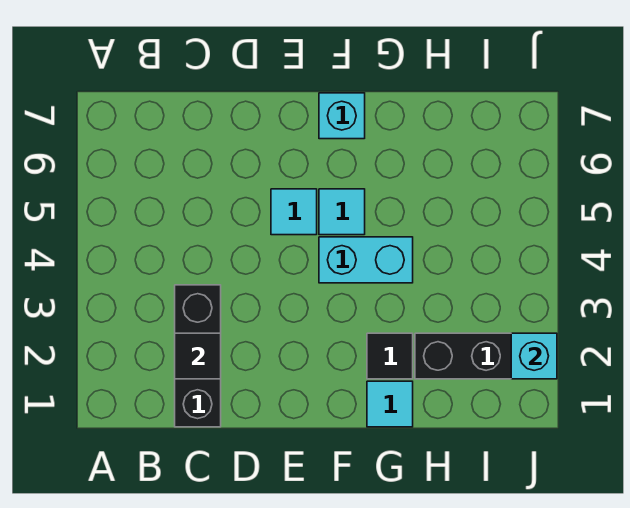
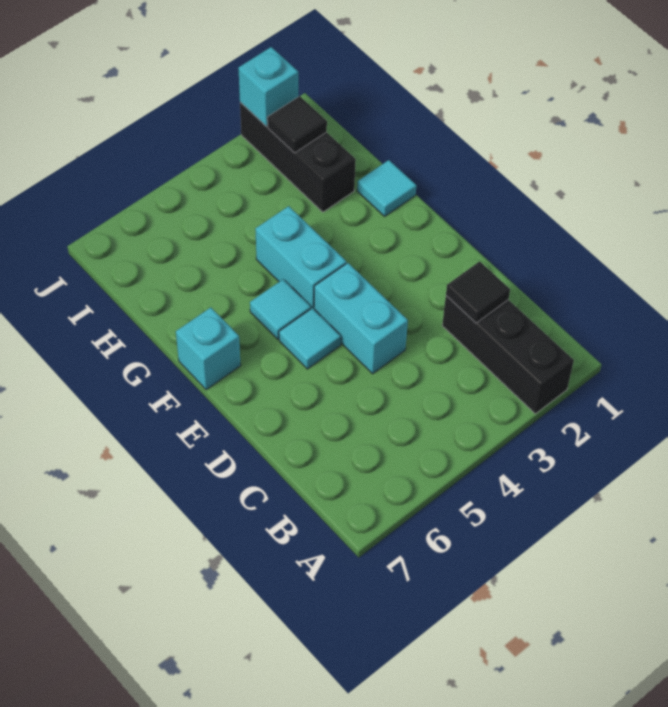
black 1x3 brick [175,285,221,427] -> black 1x3 brick turned to [442,296,574,414]
none -> cyan 1x2 brick [314,263,408,374]
black 1x1 tile [367,333,413,379] -> black 1x1 tile moved to [267,96,327,153]

